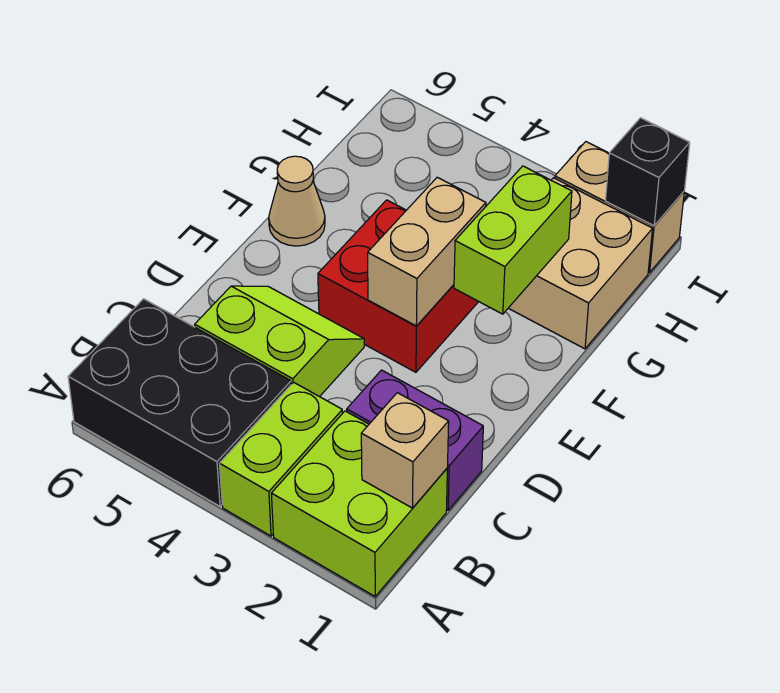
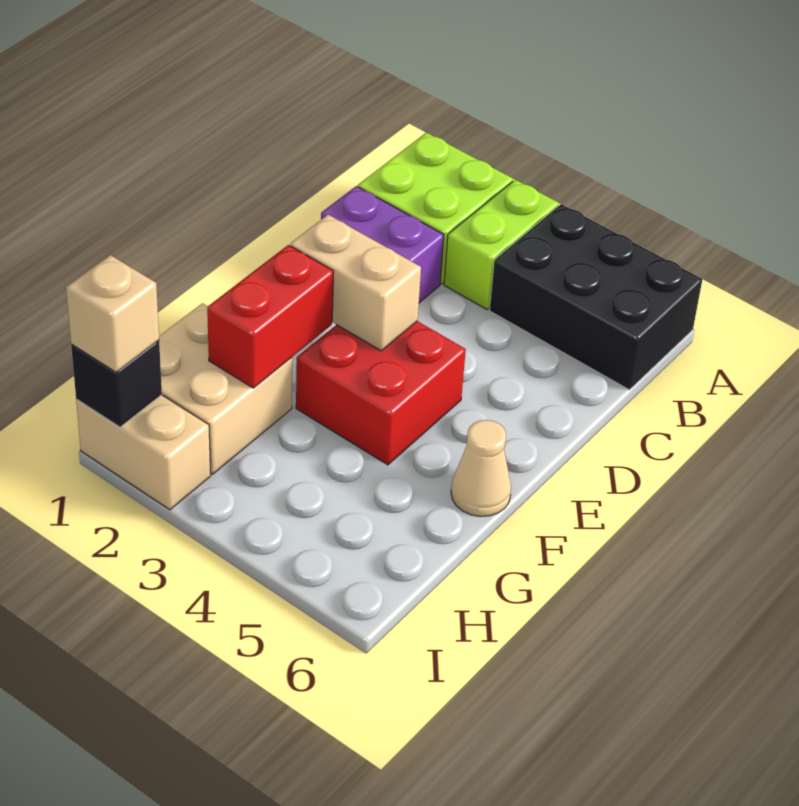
tan 1x1 brick [361,393,449,508] -> tan 1x1 brick moved to [66,255,159,372]
lime 2x2 slope [195,286,364,397] -> none
tan 1x2 brick [368,177,486,326] -> tan 1x2 brick turned to [290,215,421,351]
lime 1x2 brick [454,166,572,314] -> red 1x2 brick [207,245,334,388]

